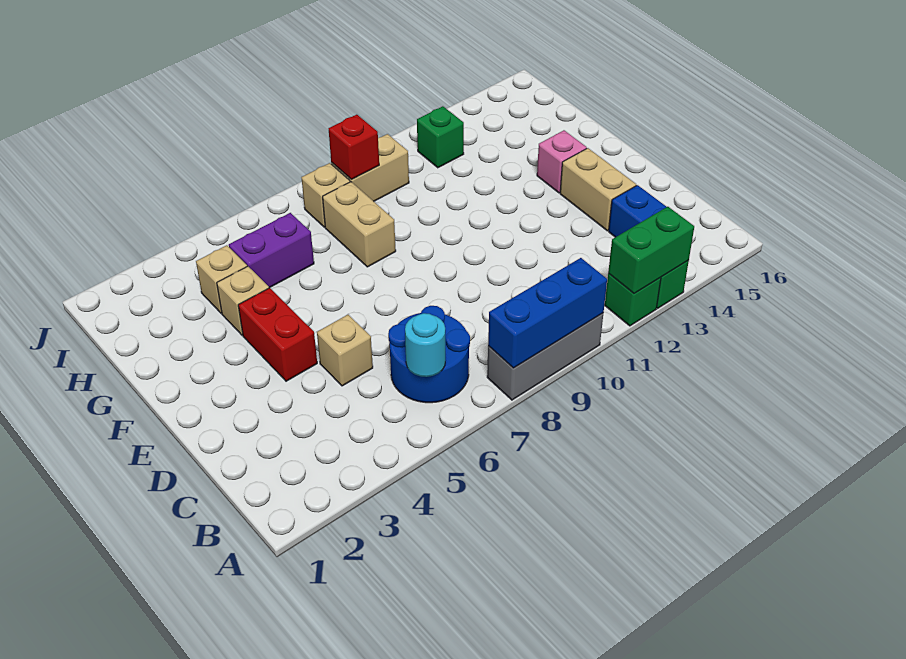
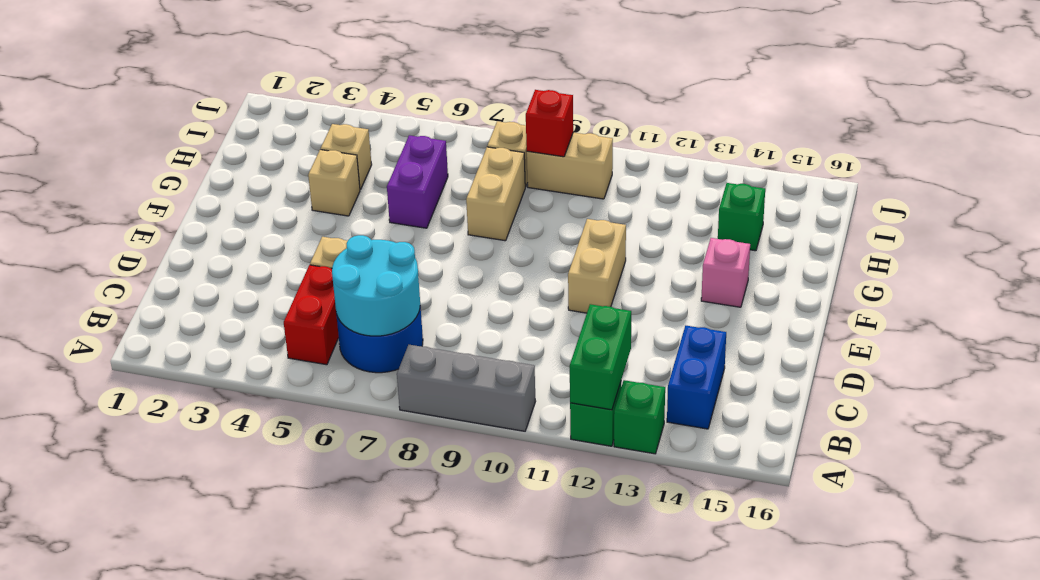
blue 1x3 brick [488,258,607,368] -> none
green 1x2 brick [608,207,694,294] -> green 1x2 brick turned to [570,304,631,410]
cyan 1x1 round brick [405,313,445,377] -> cyan 2x2 round brick [332,235,420,336]
tan 1x2 brick [560,148,636,231] -> tan 1x2 brick moved to [568,219,626,313]
red 1x2 brick [238,288,317,381] -> red 1x2 brick moved to [284,265,339,365]
purple 1x2 brick [229,213,314,288] -> purple 1x2 brick turned to [387,135,448,228]
green 1x1 brick [417,106,464,168] -> green 1x1 brick moved to [718,183,765,251]

